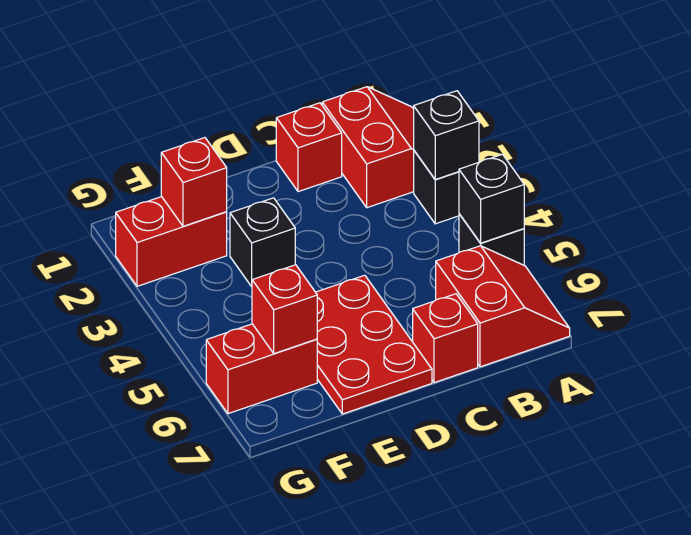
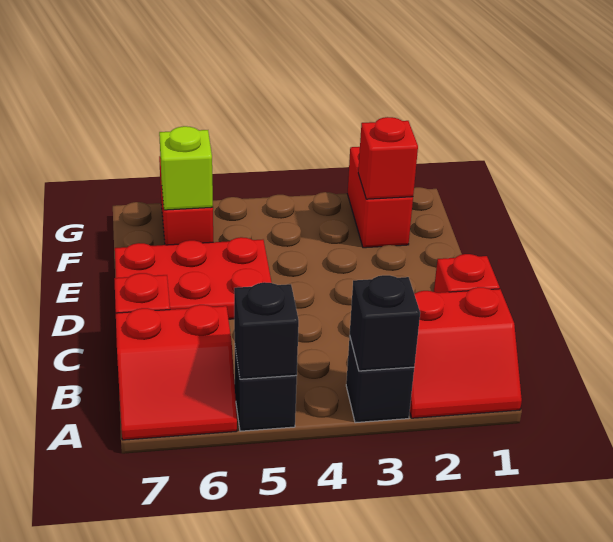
black 1x1 brick [230,198,295,286] -> none
red 1x1 brick [252,265,317,354] -> lime 1x1 brick [159,126,213,210]

